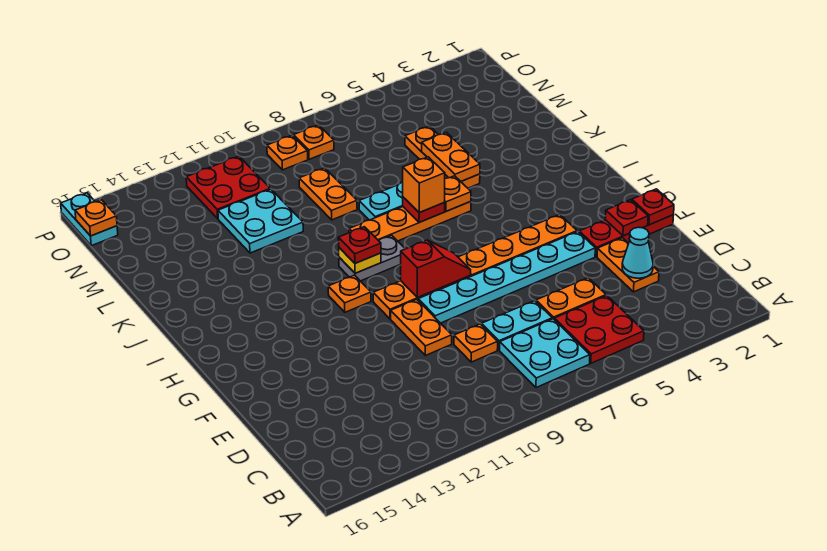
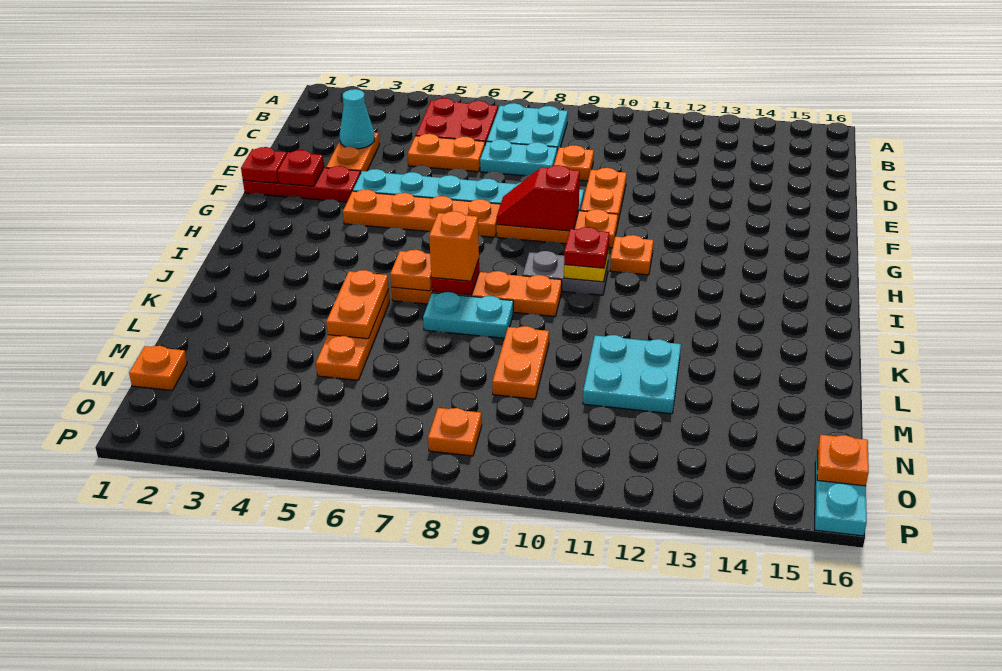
red 2x2 plate [186,156,270,219] -> none
orange 1x1 plate [267,135,308,170] -> orange 1x1 plate moved to [129,346,187,390]

